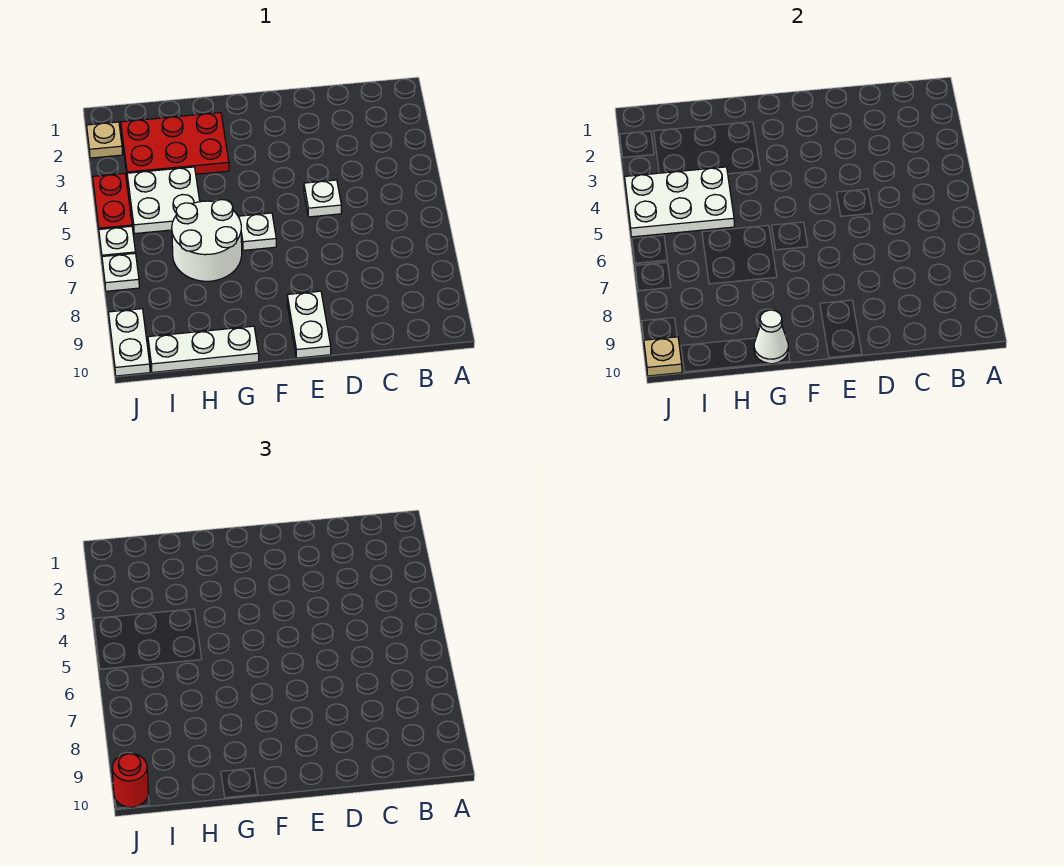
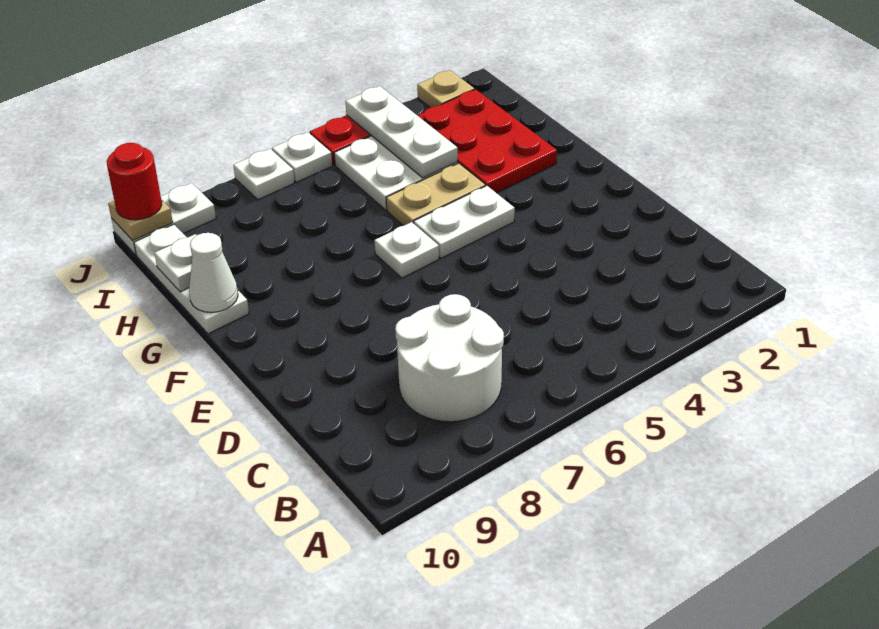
white 1x1 plate [304,180,341,217] -> white 1x1 plate moved to [154,234,197,292]
white 1x2 plate [287,291,331,358] -> white 1x2 plate moved to [414,186,515,258]
none -> tan 1x2 plate [386,163,486,226]
white 2x2 round brick [172,200,242,281] -> white 2x2 round brick moved to [395,294,504,422]
white 2x3 plate [625,167,734,237] -> white 1x3 plate [345,86,458,178]

